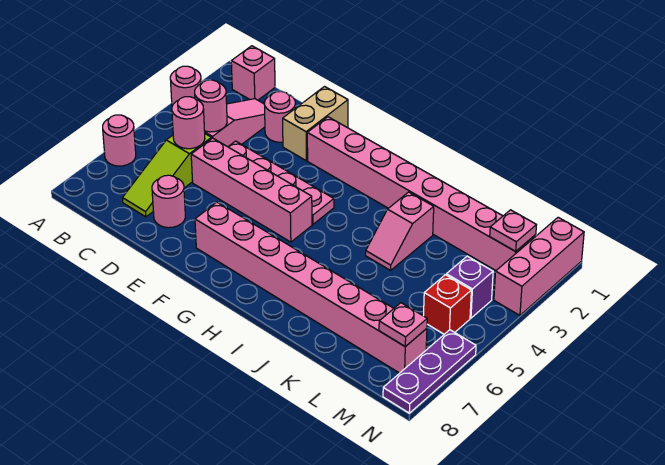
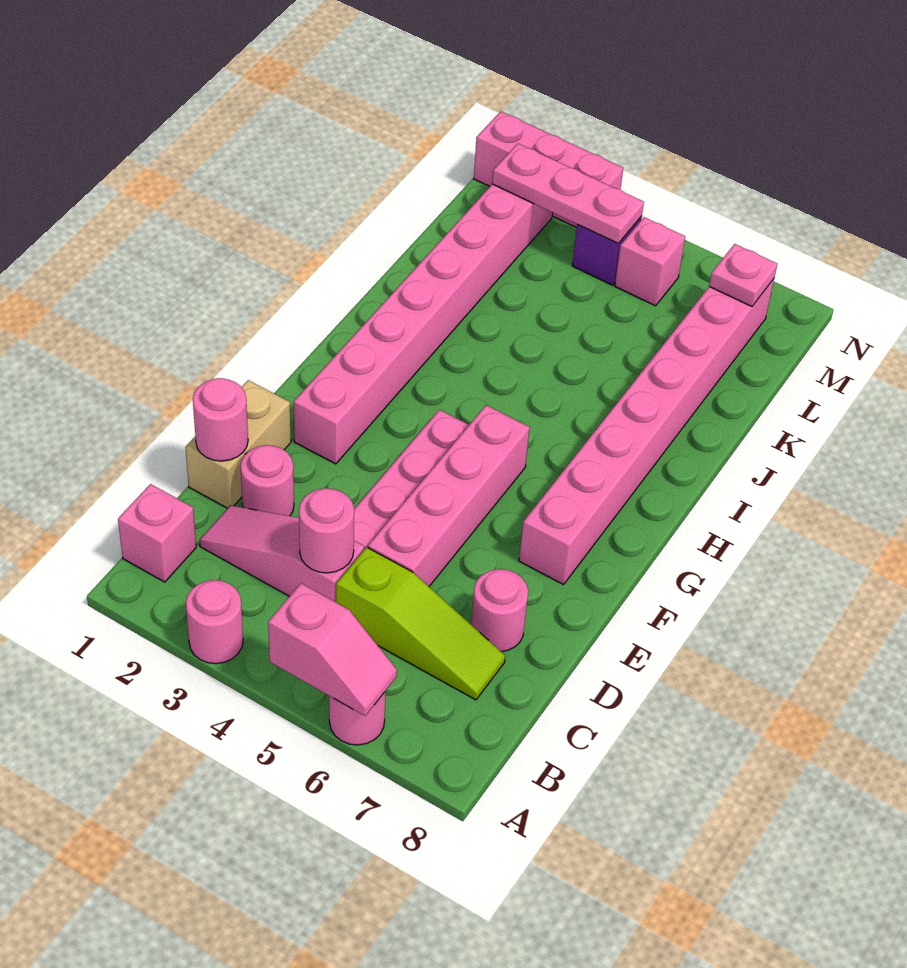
pink 1x1 round brick [172,97,205,149] -> pink 1x1 round brick moved to [193,378,248,461]
tan 1x2 brick [283,87,348,161] -> tan 1x2 brick turned to [185,380,291,508]
pink 1x2 slope [366,192,434,270] -> pink 1x2 slope moved to [268,583,397,716]
pink 1x1 plate [490,210,536,251] -> pink 1x3 plate [492,143,644,243]
red 1x1 brick [424,275,471,334] -> pink 1x1 brick [615,217,685,306]
purple 1x3 plate [383,330,476,413] -> none

